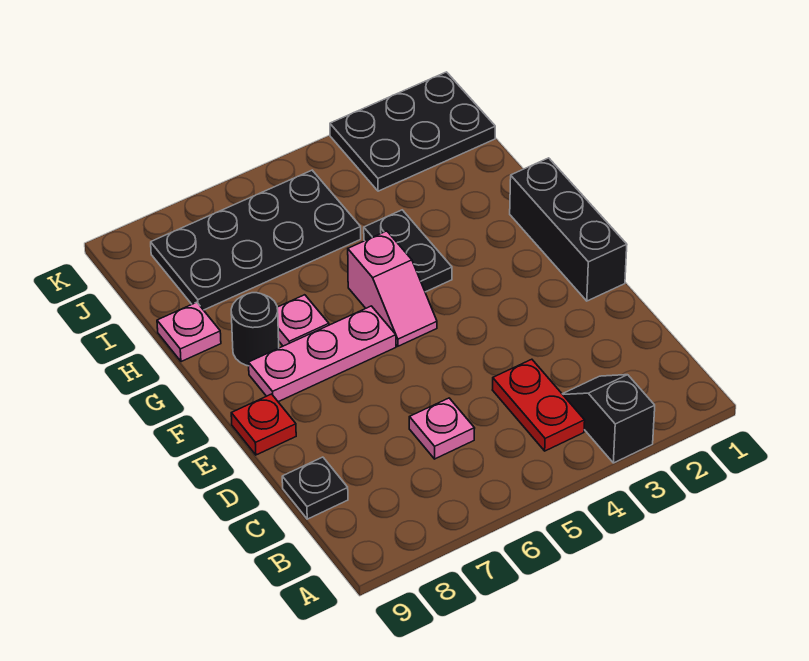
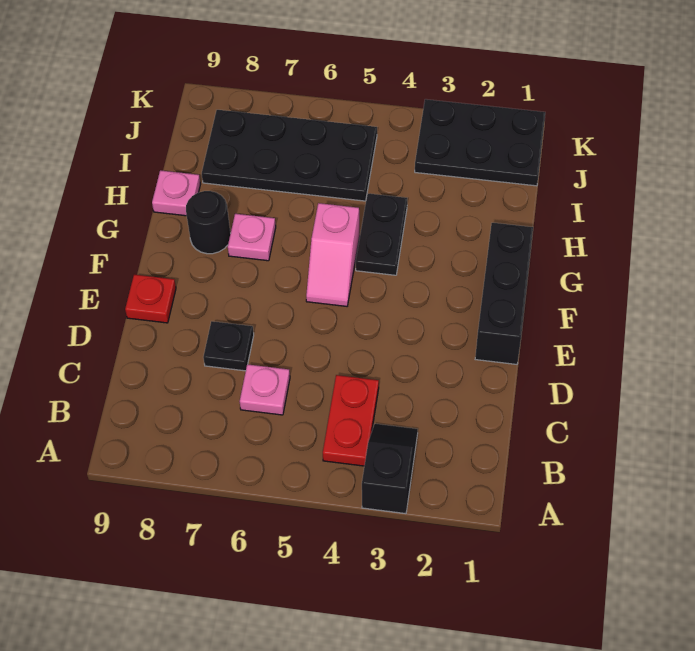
black 1x1 plate [282,457,348,519] -> black 1x1 plate moved to [203,321,254,371]
pink 1x3 plate [249,306,396,402] -> none

